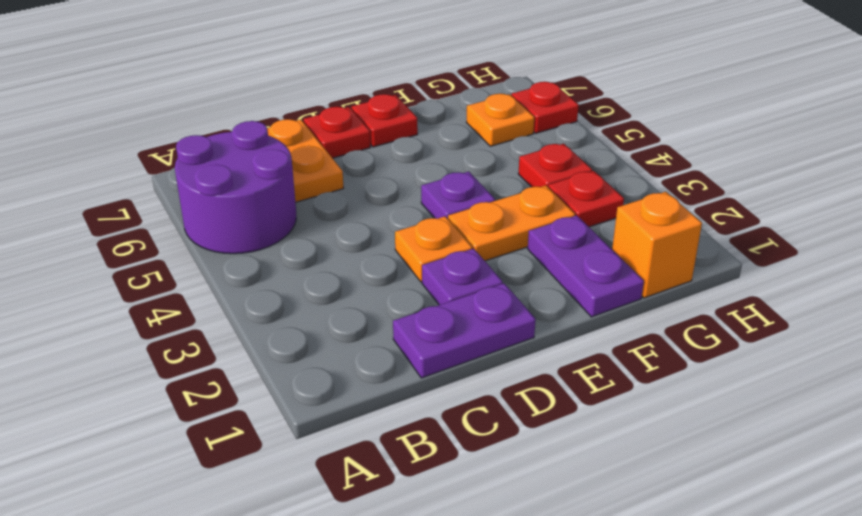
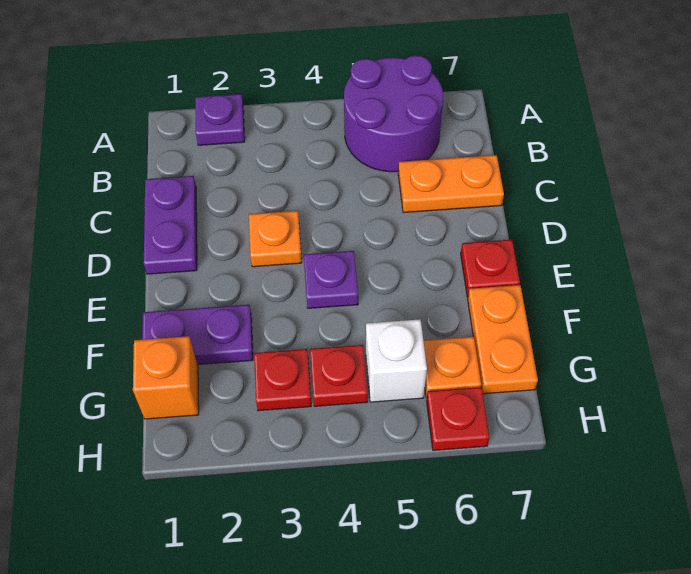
purple 1x1 plate [422,249,503,305] -> purple 1x1 plate moved to [195,94,245,145]
red 1x1 plate [304,107,370,158] -> none
orange 1x2 plate [448,185,575,261] -> orange 1x2 plate moved to [468,285,538,394]
none -> white 1x1 brick [366,319,427,402]

